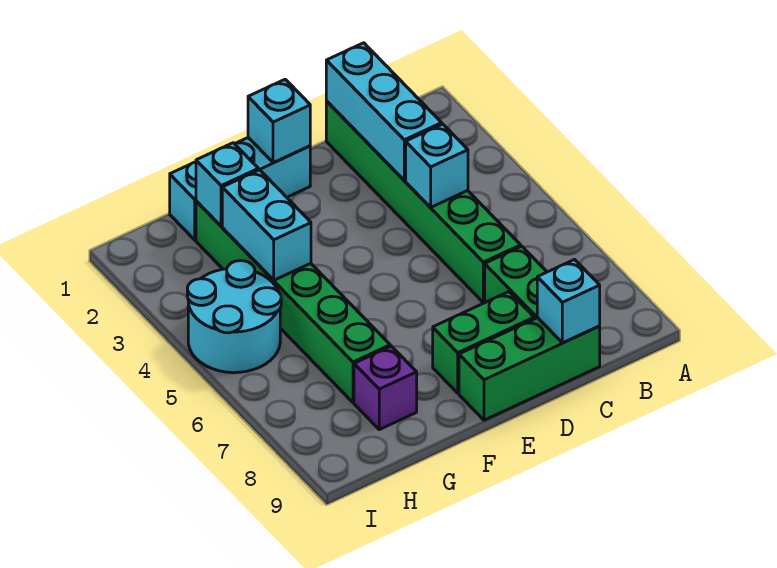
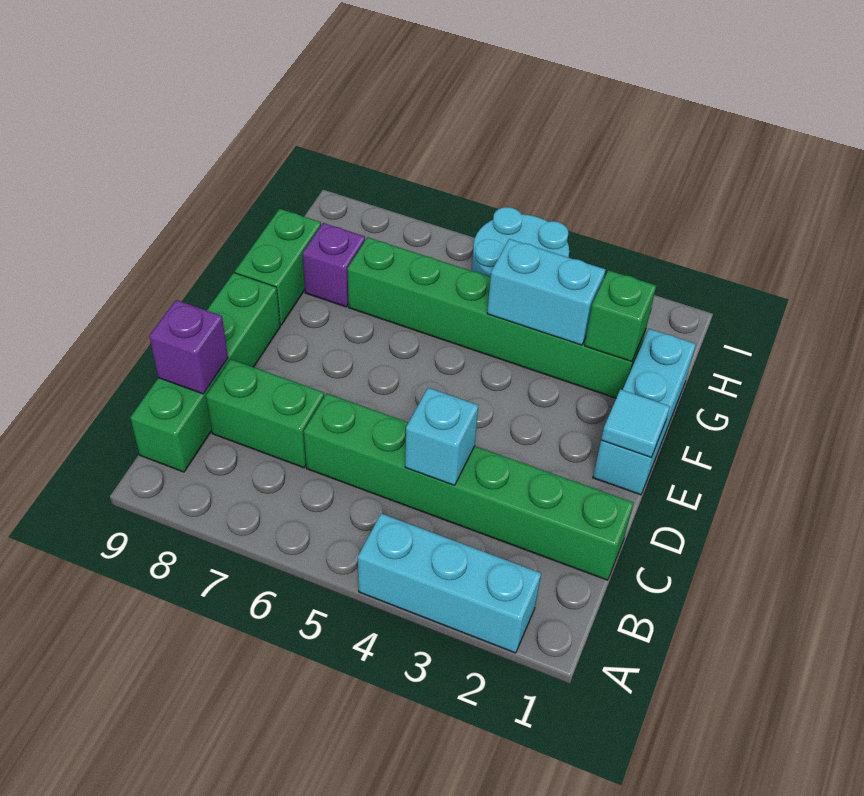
cyan 1x3 brick [326,43,442,180] -> cyan 1x3 brick moved to [358,514,541,653]
green 1x3 brick [459,318,600,420] -> green 1x4 brick [130,273,280,472]
cyan 1x1 brick [537,260,600,343] -> purple 1x1 brick [149,300,228,394]
green 1x2 brick [433,292,534,393] -> green 1x2 brick moved to [235,209,321,325]
cyan 1x1 brick [248,79,310,163] -> cyan 1x1 tile [601,389,670,457]
cyan 1x1 brick [196,143,258,226] -> green 1x1 brick [584,270,656,362]

